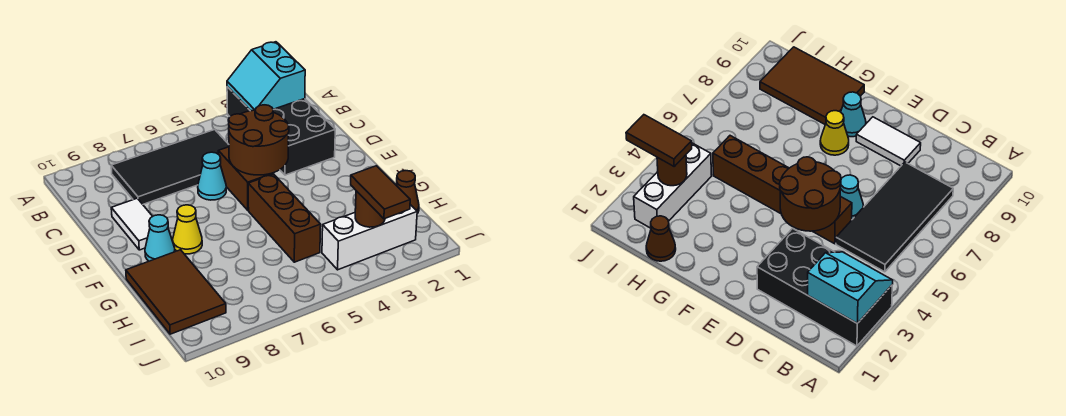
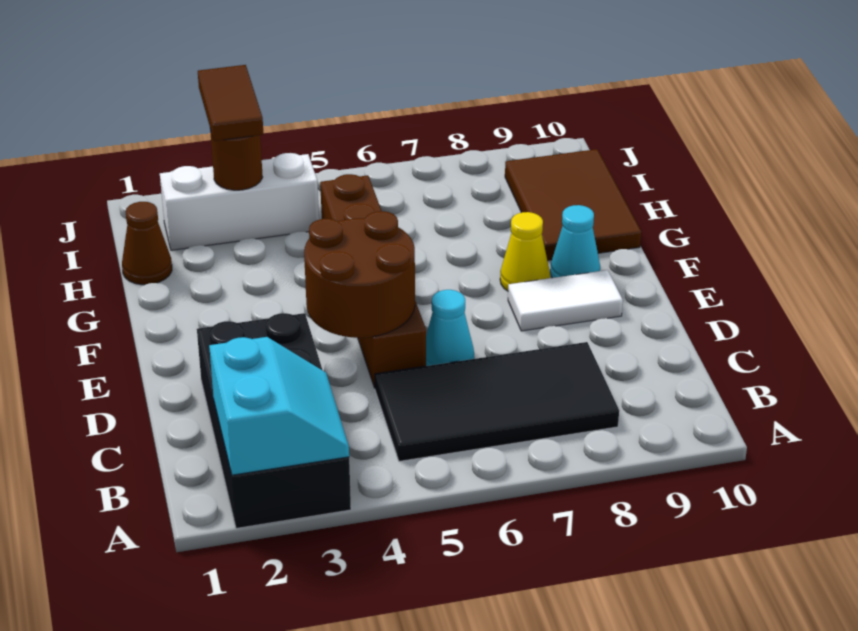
white 1x2 tile [111,198,153,250] -> white 1x2 tile turned to [508,270,623,331]

